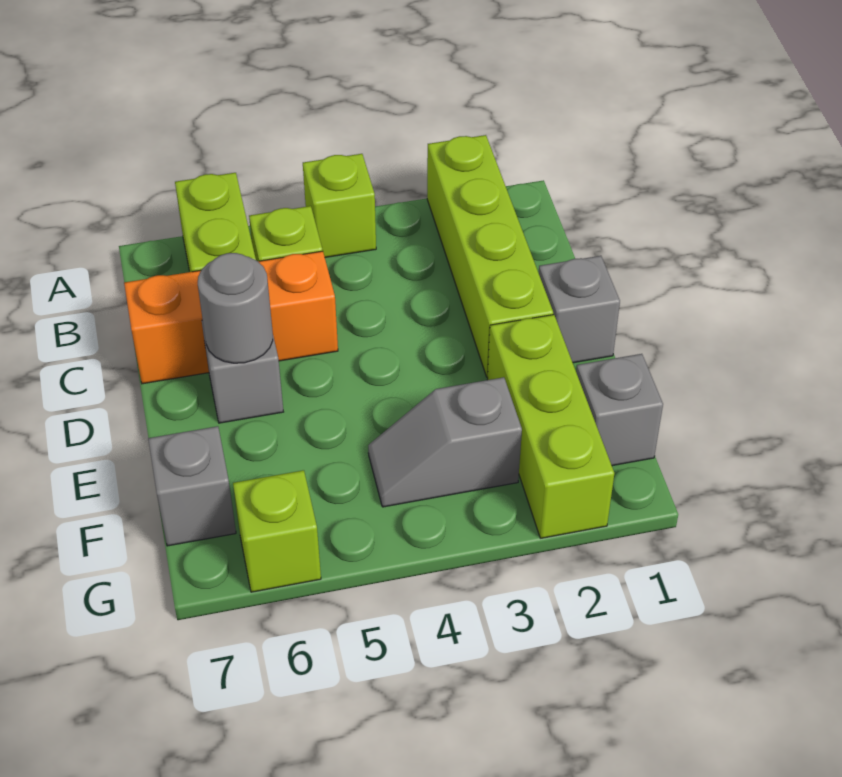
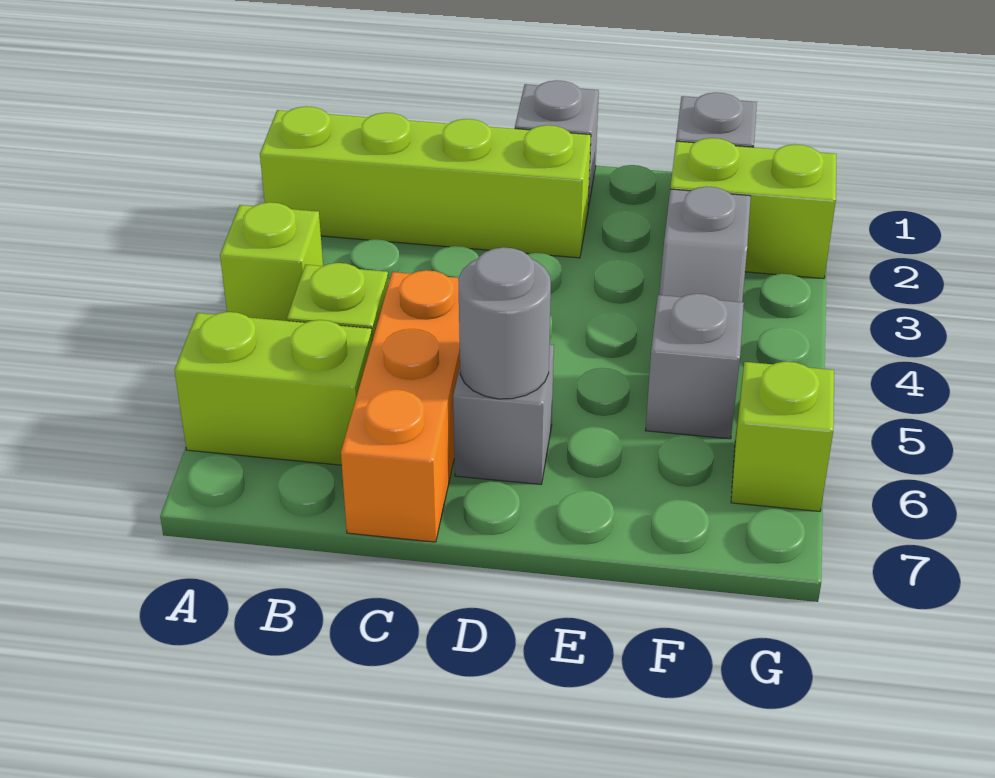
lime 1x3 brick [487,315,614,538] -> lime 1x2 brick [670,138,836,279]
grey 1x1 brick [148,426,236,546] -> grey 1x1 brick moved to [645,294,744,439]

